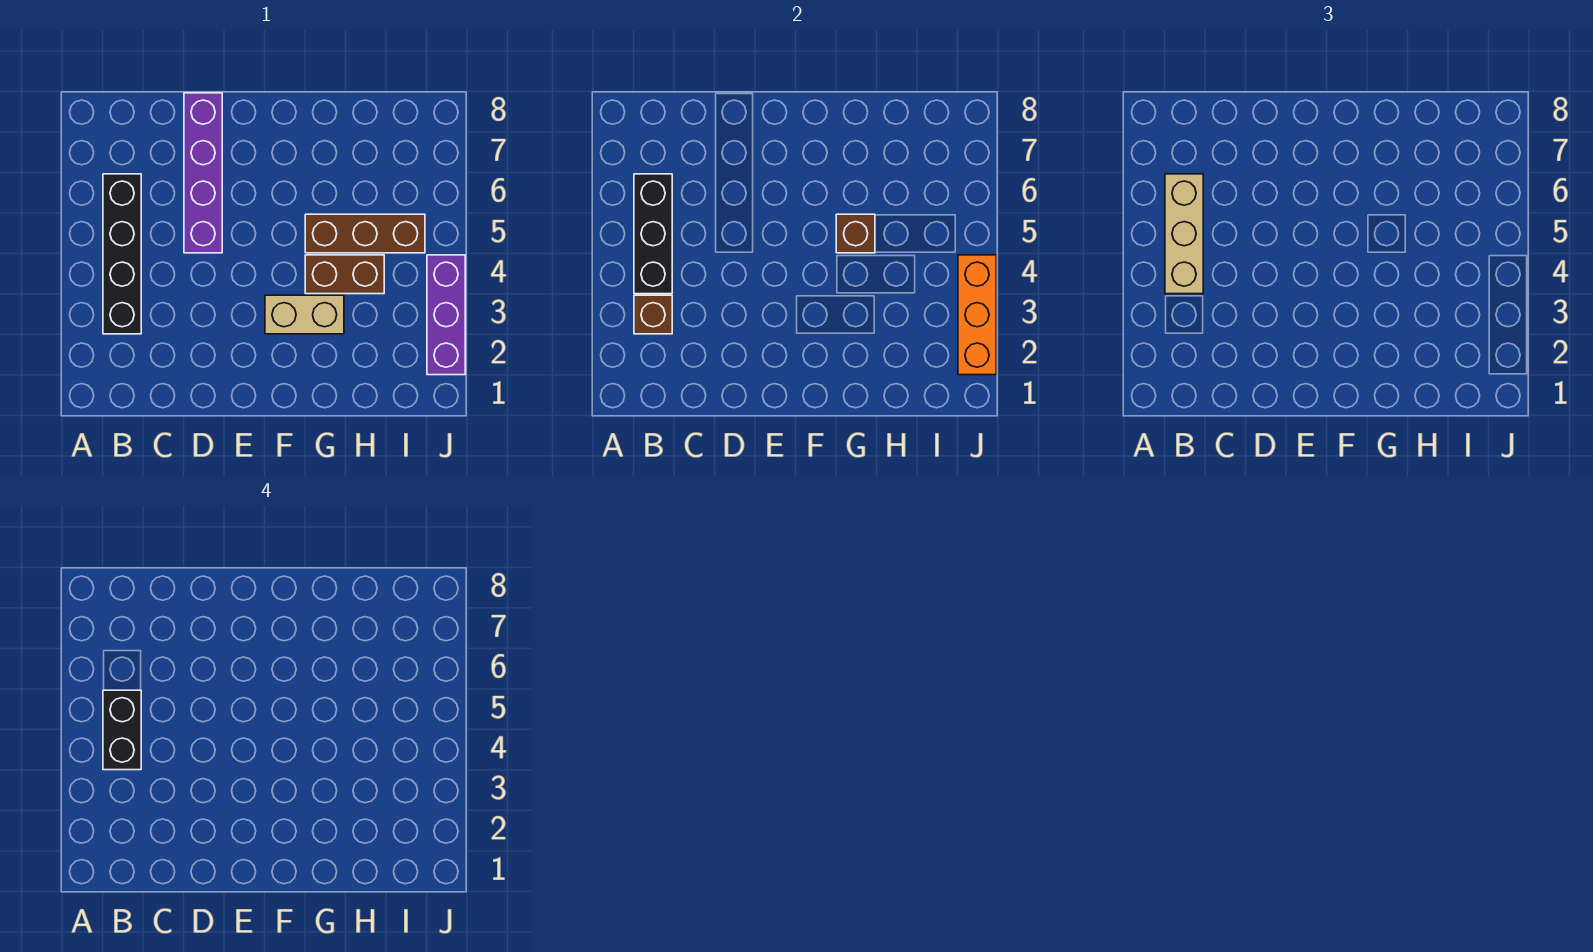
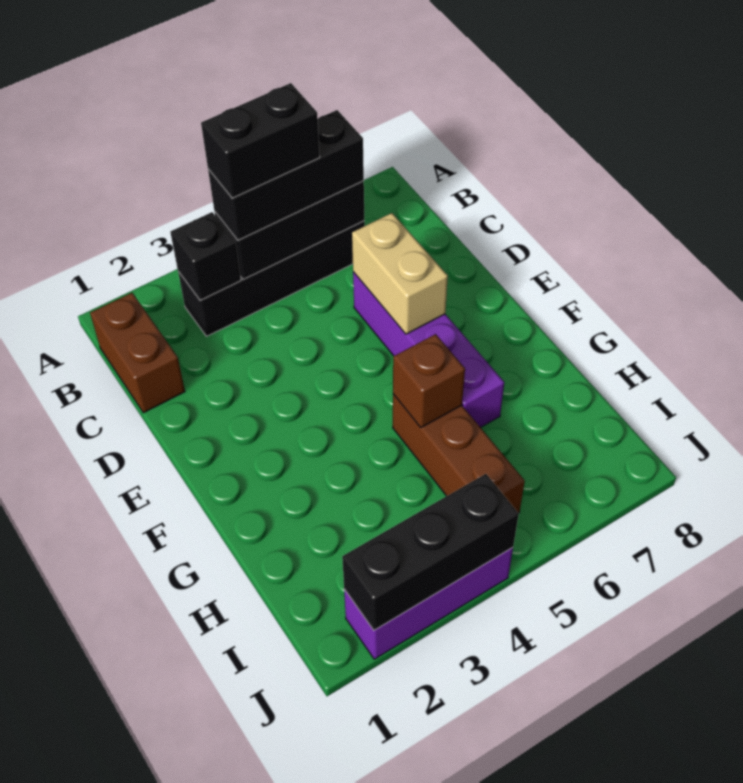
brown 1x1 brick [634,295,672,334] -> black 1x1 brick [170,212,241,300]
tan 1x3 brick [1165,174,1203,294] -> black 1x3 brick [208,110,364,240]
purple 1x4 brick [184,93,222,253] -> purple 1x4 brick turned to [353,272,504,427]
tan 1x2 brick [265,295,344,334] -> tan 1x2 brick moved to [352,213,448,334]
brown 1x2 brick [305,255,384,294] -> brown 1x2 brick moved to [90,293,185,413]
orange 1x3 brick [958,255,996,375] -> black 1x3 brick [342,474,519,630]

